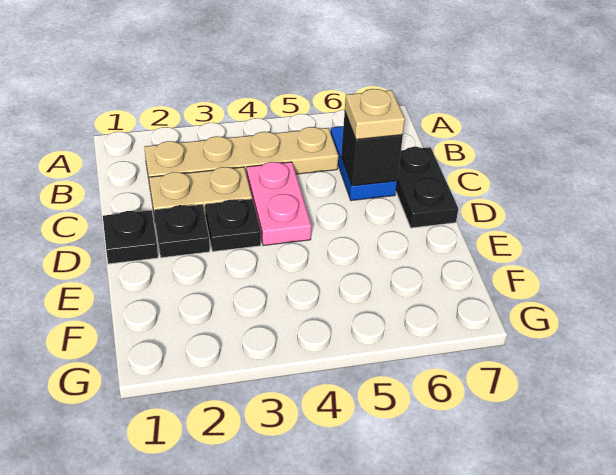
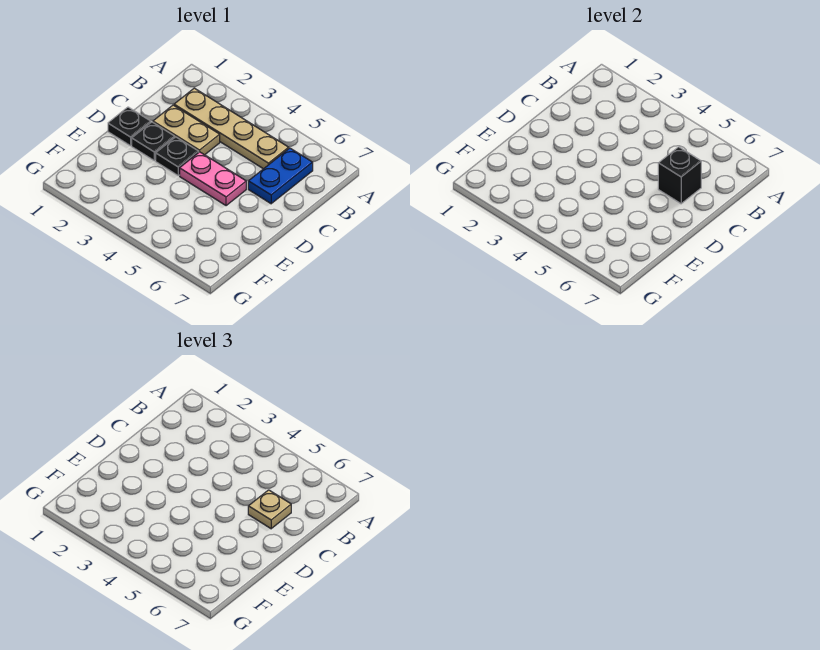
pink 1x2 plate [247,162,311,246] -> pink 1x2 plate turned to [180,152,246,206]
black 1x2 plate [396,147,458,228] -> none

